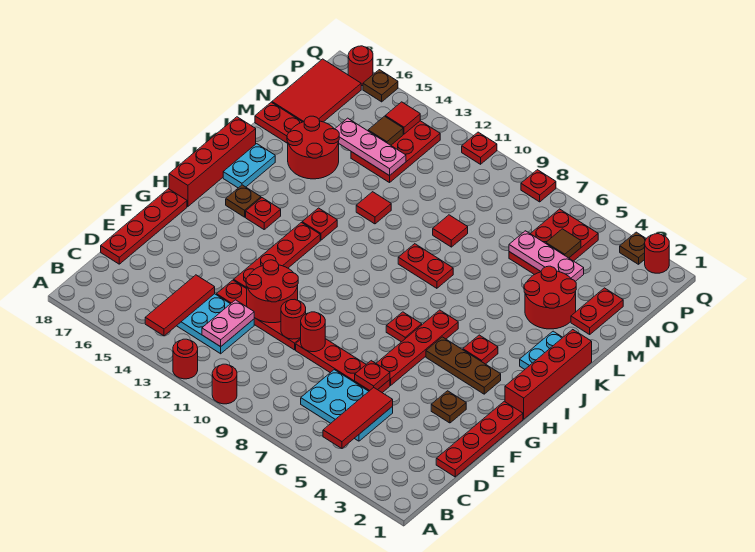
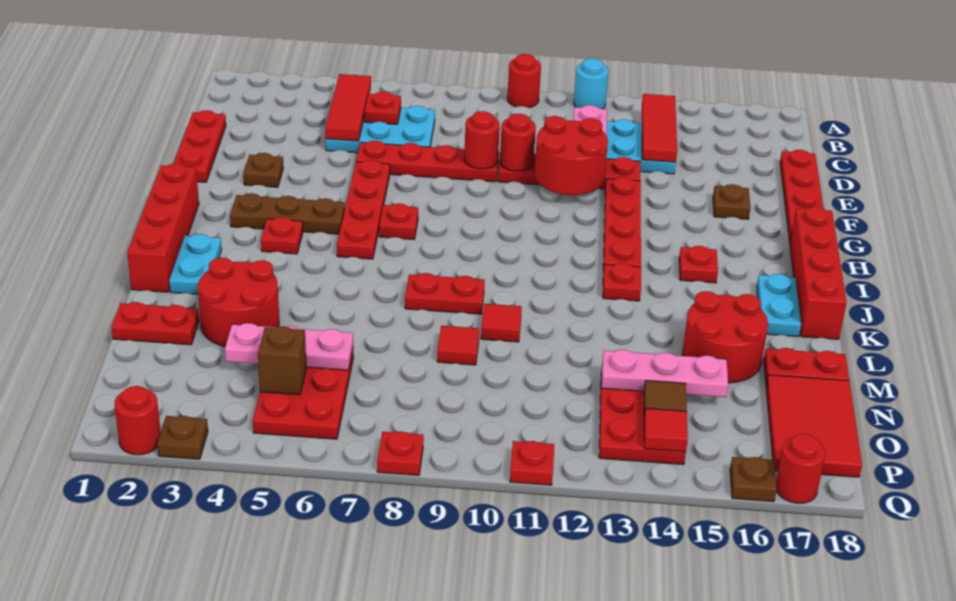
red 1x1 round brick [173,339,198,379] -> cyan 1x1 round brick [574,58,609,109]
red 1x4 plate [436,401,523,477] -> red 1x3 plate [173,110,226,182]
red 1x1 plate [355,361,390,391] -> red 1x1 plate moved to [365,92,401,124]
brown 1x1 plate [226,185,261,217] -> brown 1x1 plate moved to [713,184,751,219]
red 1x1 tile [356,192,391,224] -> red 1x1 tile moved to [481,304,522,342]
red 1x2 plate [571,288,623,334] -> red 1x2 plate turned to [111,302,199,345]
brown 1x1 tile [546,229,581,258] -> brown 1x1 brick [258,326,306,395]

